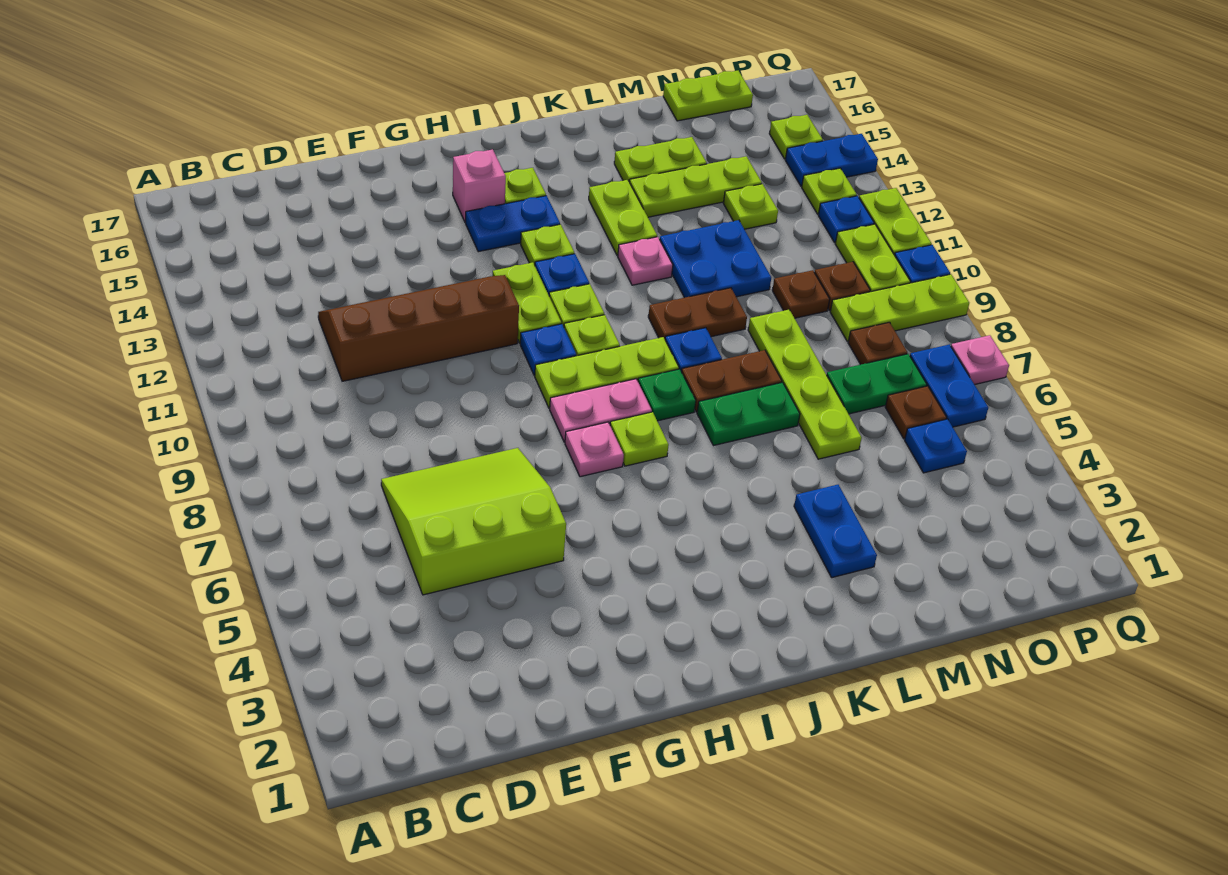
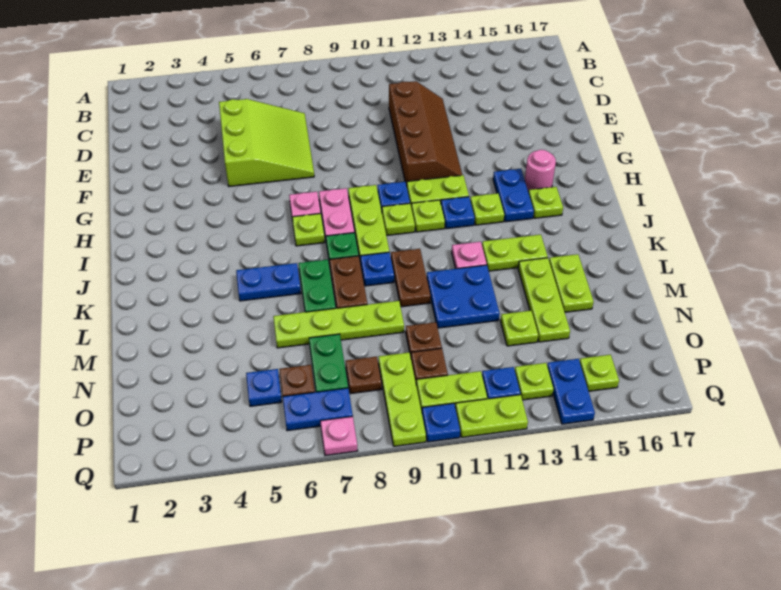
pink 1x1 brick [453,149,506,222] -> pink 1x1 round brick [525,150,556,192]
blue 1x2 plate [794,485,877,578] -> blue 1x2 plate moved to [236,263,301,301]
lime 1x2 plate [663,71,753,121] -> none

